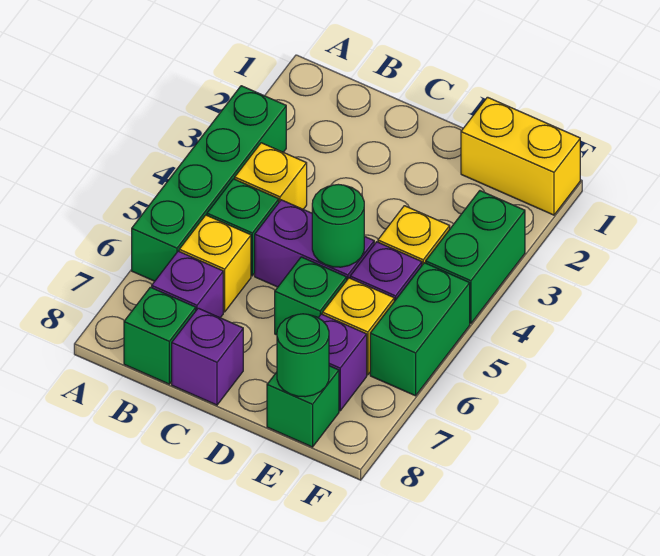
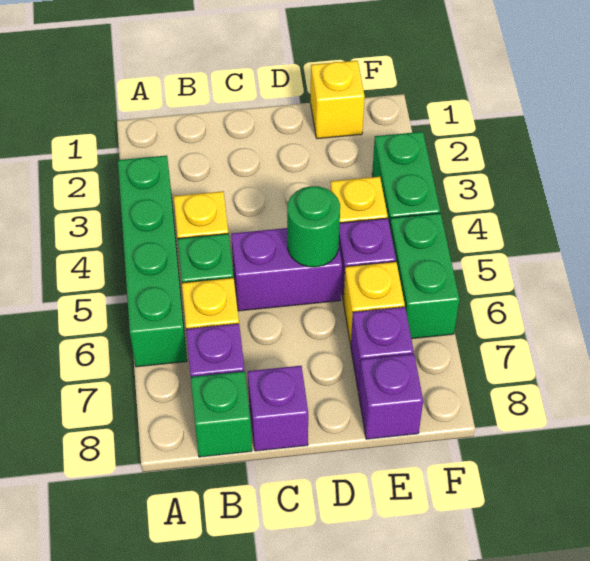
green 1x1 brick [275,257,347,335] -> none
yellow 1x2 brick [461,97,580,215] -> yellow 1x1 brick [311,61,365,139]
green 1x1 brick [267,366,339,447] -> purple 1x1 brick [358,354,423,439]
green 1x1 round brick [277,314,329,397] -> none

